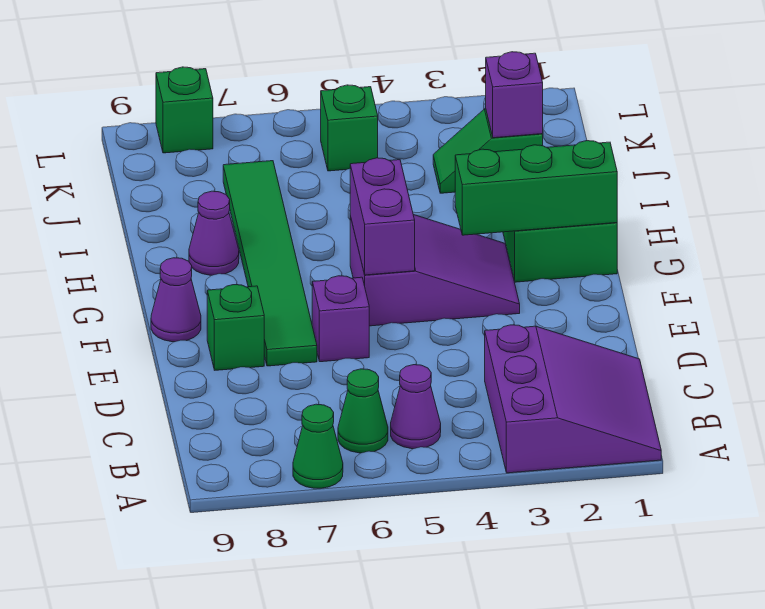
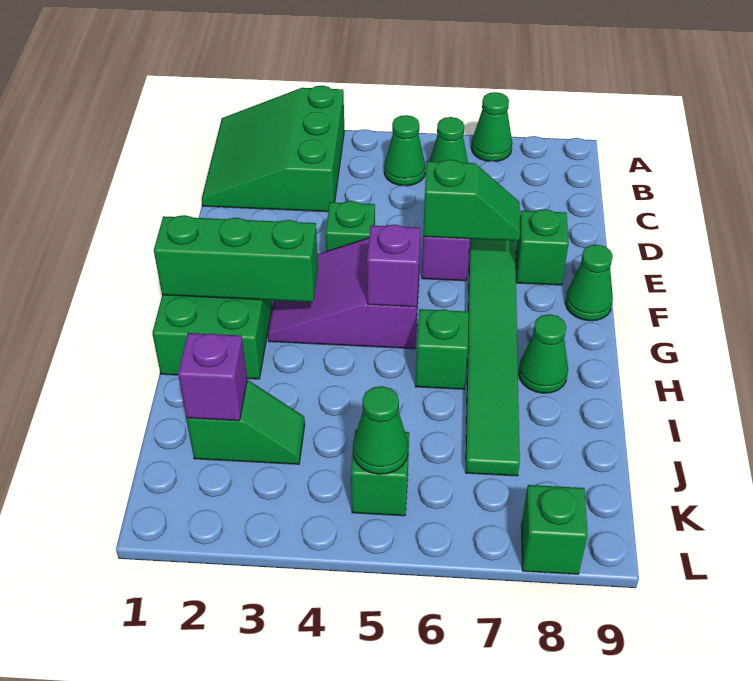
purple 3x3 slope [485,325,661,473] -> green 3x3 slope [202,86,344,212]
purple 1x1 cone [391,365,441,449] -> green 1x1 cone [384,115,426,186]
none -> green 1x1 brick [326,201,375,251]
none -> green 1x2 slope [423,160,520,241]
purple 1x2 brick [350,158,415,275] -> purple 1x1 brick [367,225,420,307]
purple 1x1 cone [151,258,201,342] -> green 1x1 cone [565,245,613,321]
none -> green 1x1 brick [415,309,469,389]
purple 1x1 cone [189,191,239,275] -> green 1x1 cone [518,314,568,393]
none -> green 1x1 cone [353,386,408,474]

